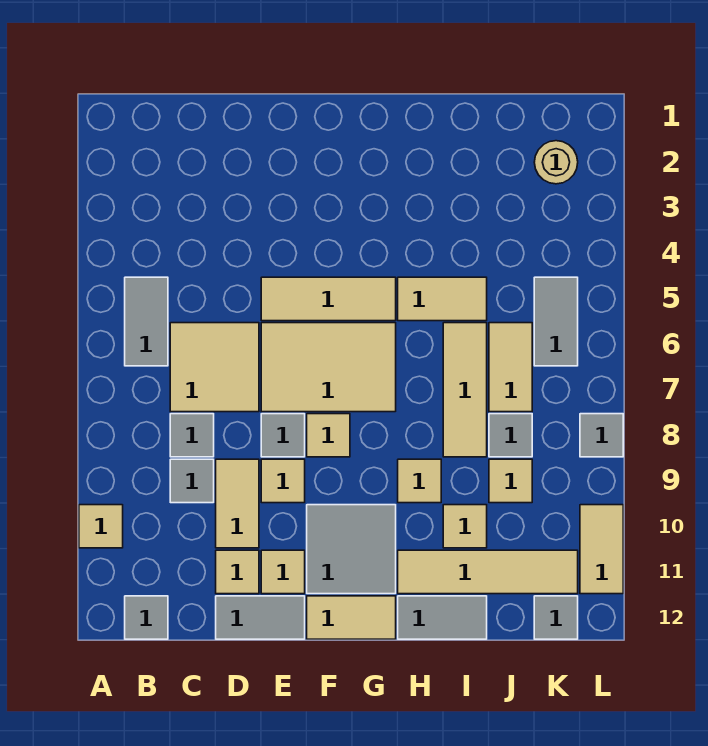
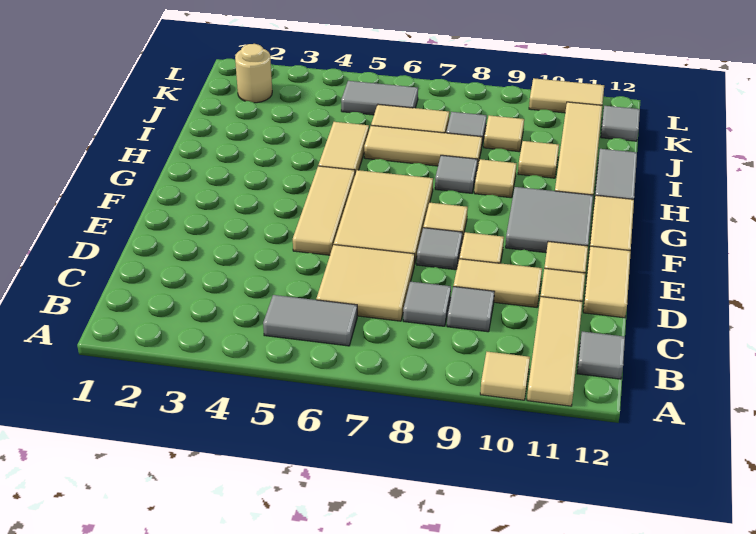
none -> tan 1x3 tile [527,297,582,406]
grey 1x2 tile [216,596,305,639] -> tan 1x2 tile [583,246,631,318]
grey 1x1 tile [580,414,623,457] -> grey 1x1 tile moved to [435,155,478,193]

